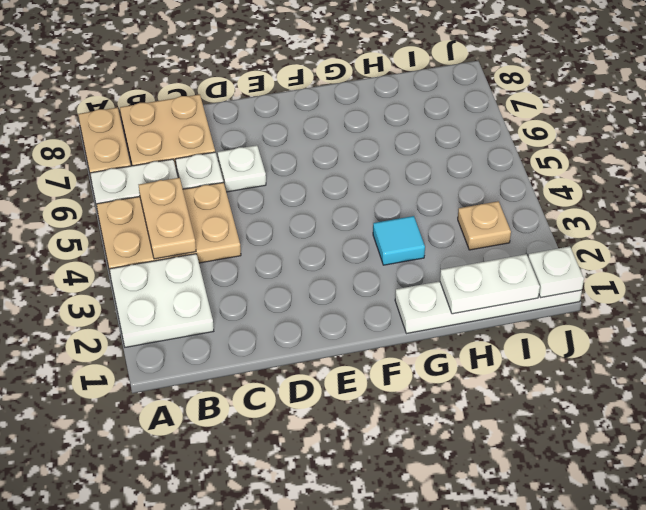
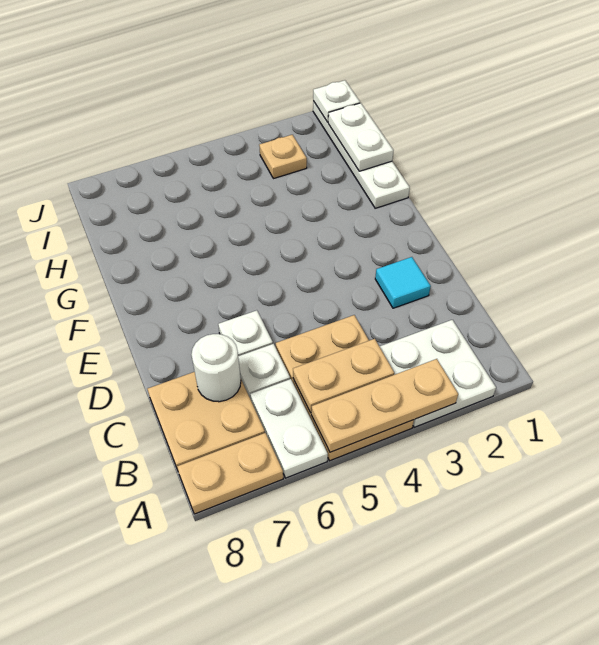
none -> tan 1x3 plate [311,359,458,452]
none -> white 1x1 round brick [191,334,241,402]
cyan 1x1 tile [373,216,425,265] -> cyan 1x1 tile moved to [375,257,431,308]

